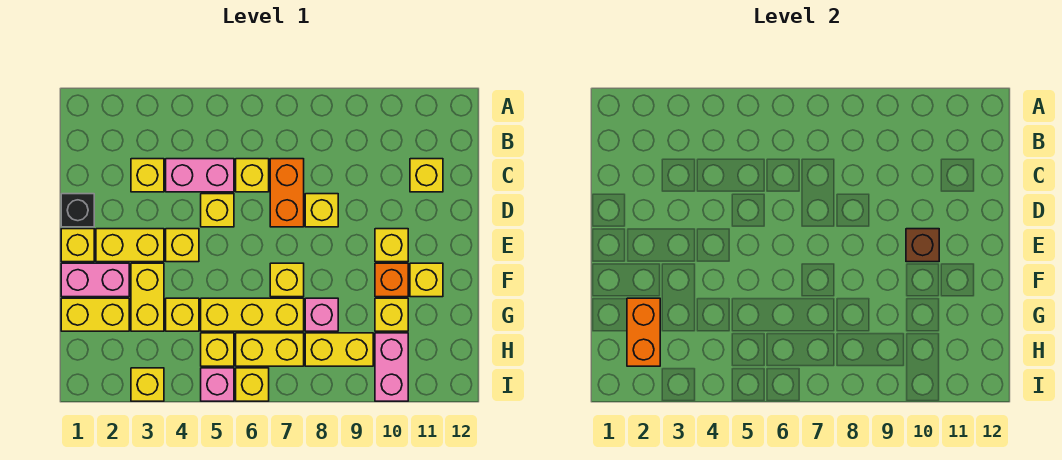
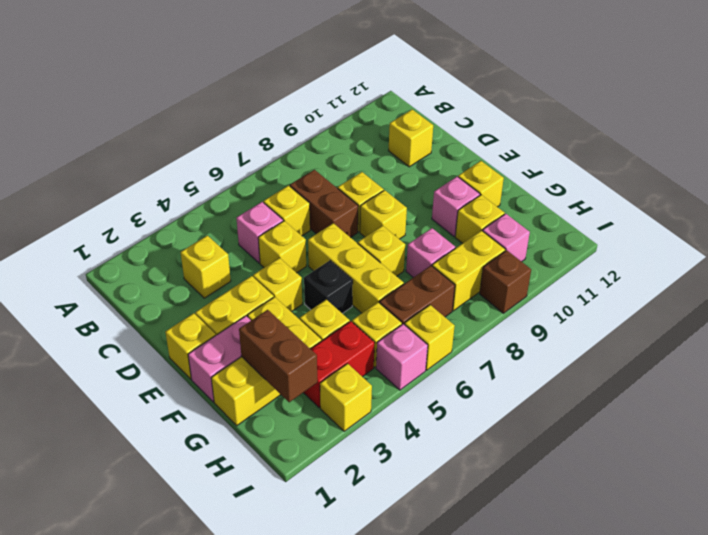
pink 1x2 brick [166,159,234,192] -> pink 1x1 brick [236,202,283,263]
orange 1x2 brick [270,159,304,227] -> brown 1x2 brick [290,170,358,238]
black 1x1 brick [61,194,94,227] -> black 1x1 brick moved to [304,261,353,314]
yellow 1x1 brick [375,229,408,262] -> yellow 1x1 brick moved to [360,190,407,239]
brown 1x1 brick [906,229,939,262] -> brown 1x1 brick moved to [480,250,531,313]
orange 1x1 brick [375,263,408,297] -> pink 1x1 brick [432,177,480,237]
orange 1x2 brick [627,298,660,366] -> brown 1x2 brick [239,310,317,402]
yellow 1x3 brick [201,298,304,331] -> yellow 1x3 brick turned to [308,223,404,313]
none -> red 1x2 brick [303,321,375,408]
yellow 1x2 brick [236,333,304,366] -> brown 1x2 brick [379,266,455,324]
pink 1x2 brick [375,333,408,401] -> pink 1x1 brick [483,214,530,262]

